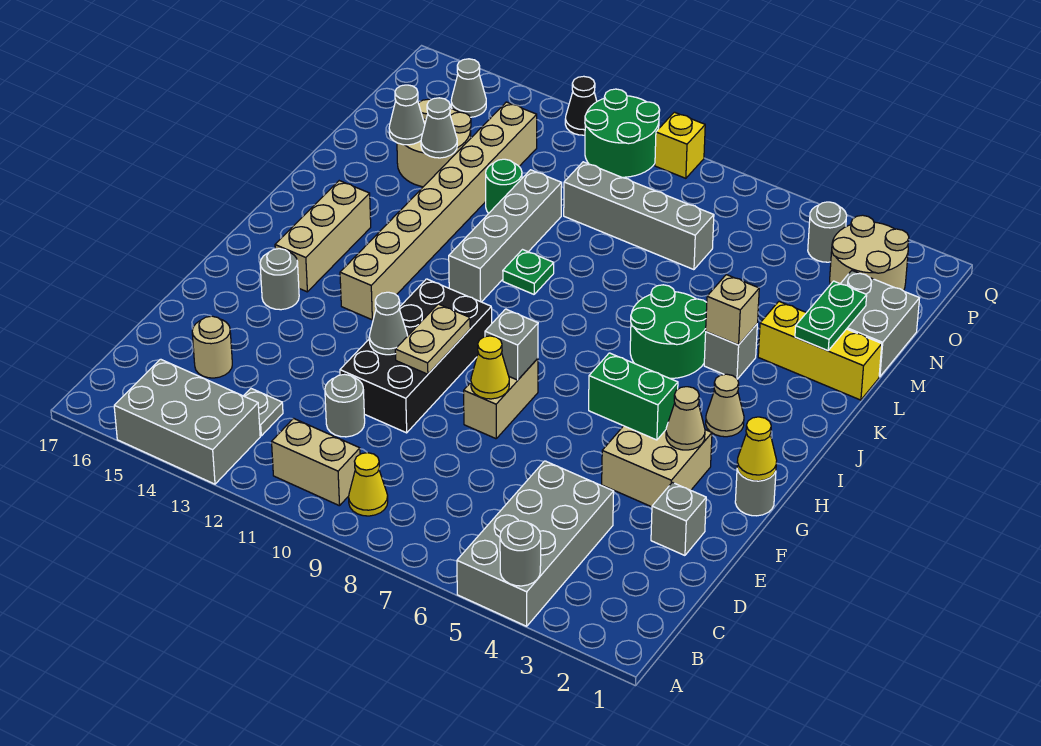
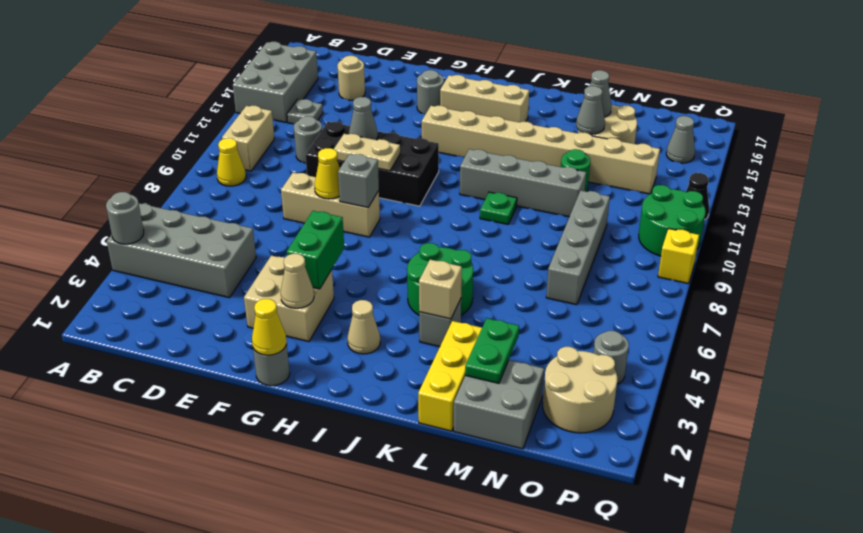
grey 1x1 brick [651,482,706,555] -> none
tan 1x2 brick [464,359,538,439] -> tan 1x3 brick [281,173,380,237]
green 1x2 plate [795,281,867,350] -> green 1x2 plate turned to [465,318,519,383]

